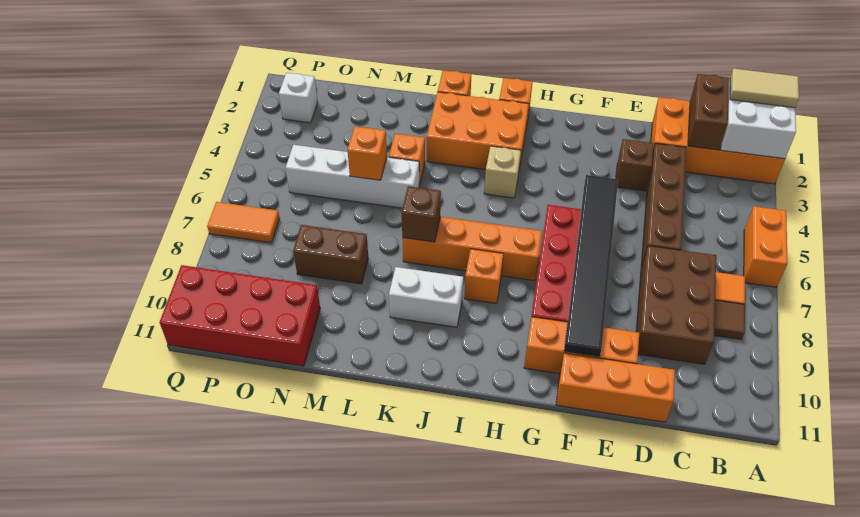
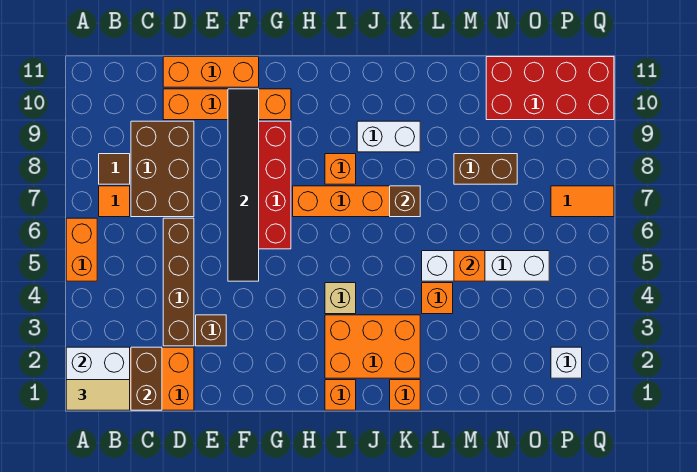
orange 1x3 brick [524,317,639,374] -> orange 1x4 brick [163,89,291,120]

